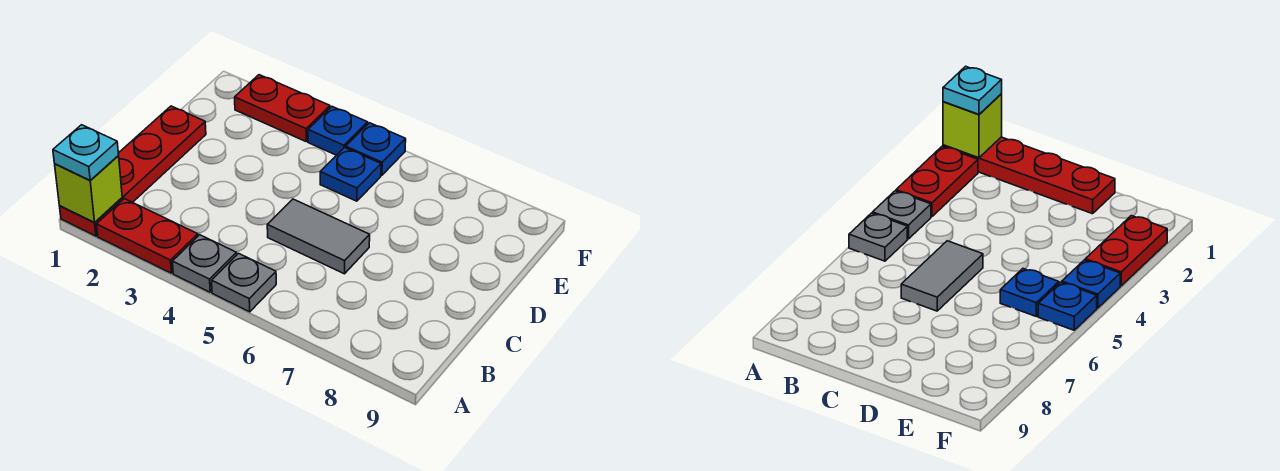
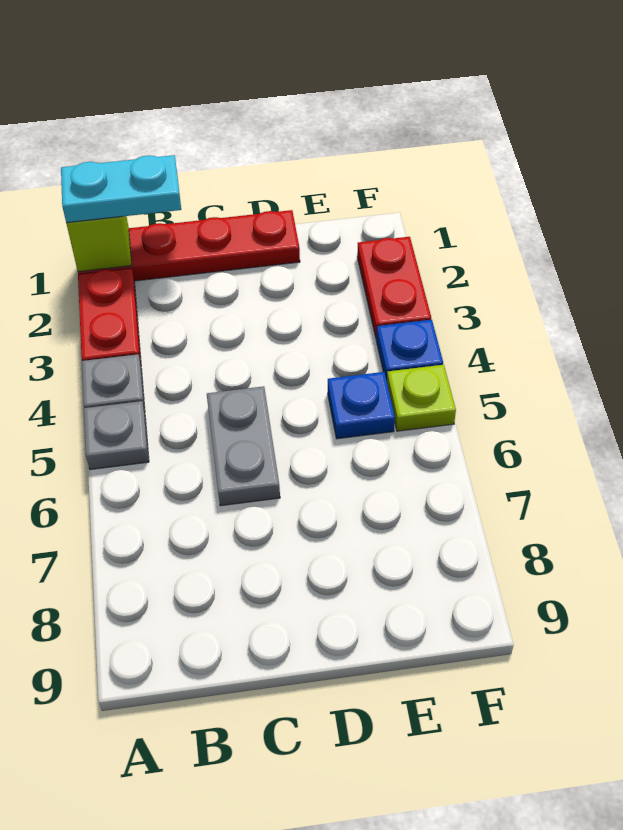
cyan 1x1 plate [53,125,119,180] -> cyan 1x2 plate [61,155,181,223]
grey 1x2 tile [267,199,370,274] -> grey 1x2 plate [207,386,280,506]
blue 1x1 plate [346,123,406,175] -> lime 1x1 plate [387,365,456,431]

